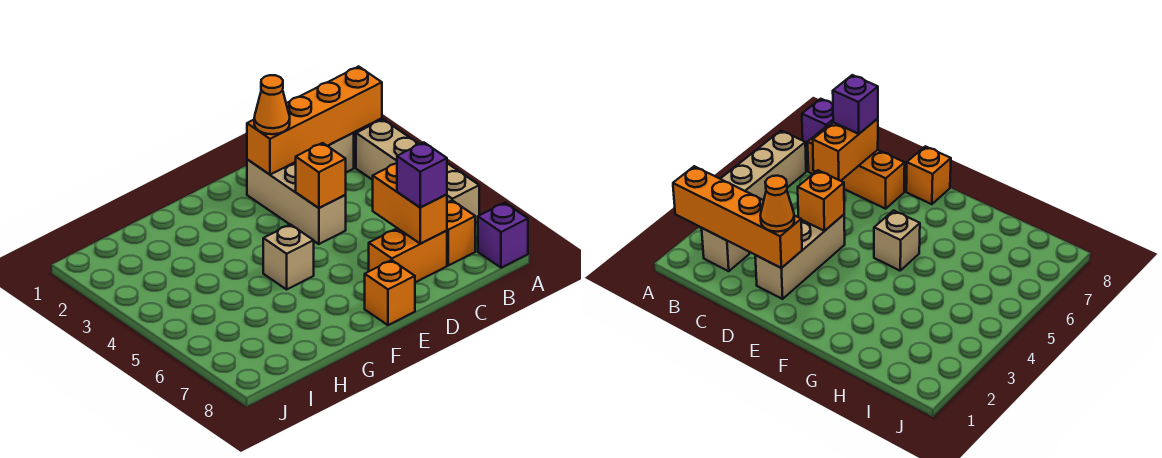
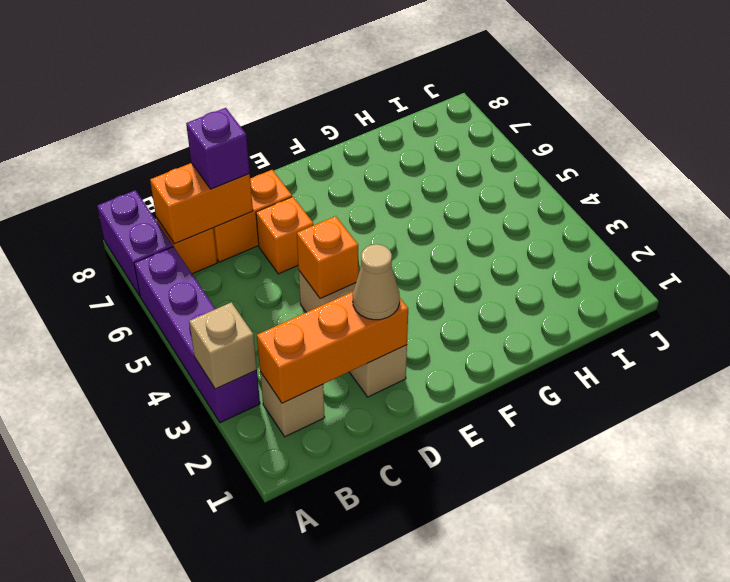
orange 1x4 brick [247,66,382,175] -> orange 1x3 brick [257,292,408,403]
tan 1x4 brick [356,120,479,223] -> purple 1x4 brick [134,247,260,423]
purple 1x1 brick [478,203,528,268] -> purple 1x2 brick [97,190,173,296]
orange 1x2 brick [373,164,447,243] -> orange 1x2 brick turned to [150,163,253,244]
orange 1x1 cone [254,75,290,134] -> tan 1x1 cone [353,244,400,320]
orange 1x1 brick [365,260,415,325] -> orange 1x1 brick moved to [256,197,314,274]
tan 1x1 brick [263,224,314,289] -> tan 1x1 brick moved to [189,302,257,389]

